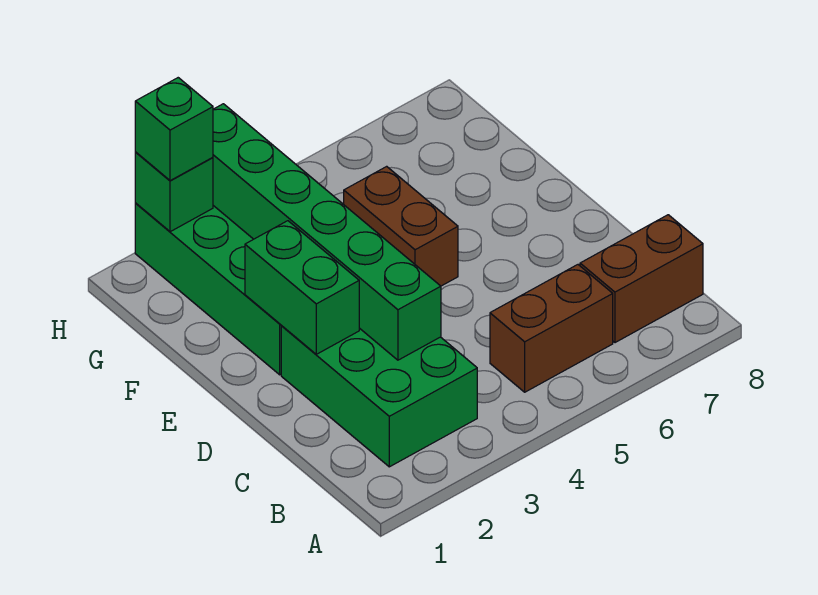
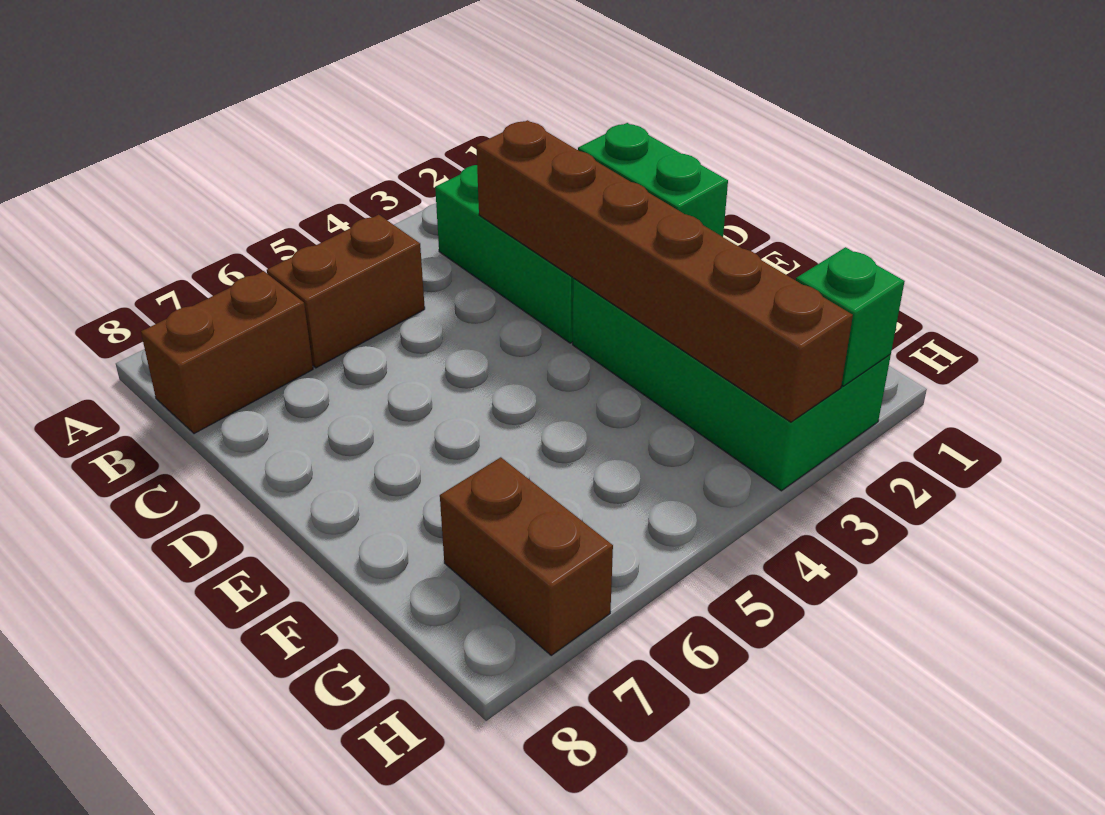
green 1x6 brick [213,104,441,360] -> brown 1x6 brick [476,120,853,422]
brown 1x2 brick [344,166,458,286] -> brown 1x2 brick moved to [440,457,613,655]
green 1x1 brick [135,78,213,181] -> none

